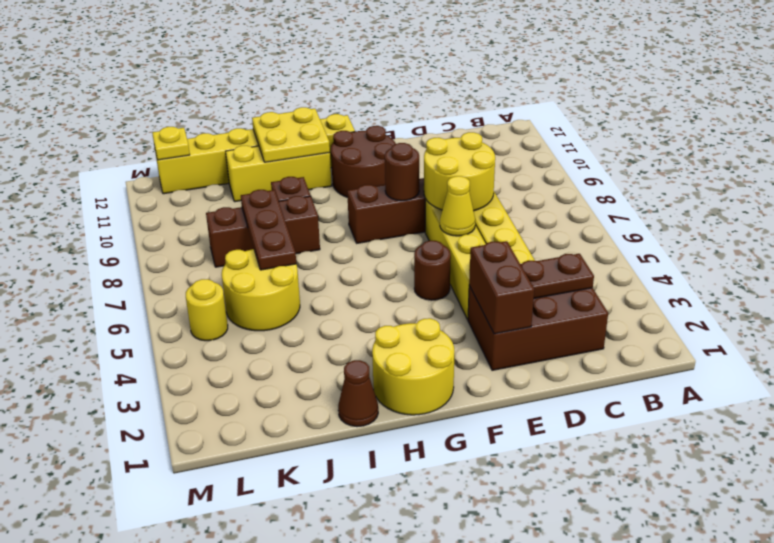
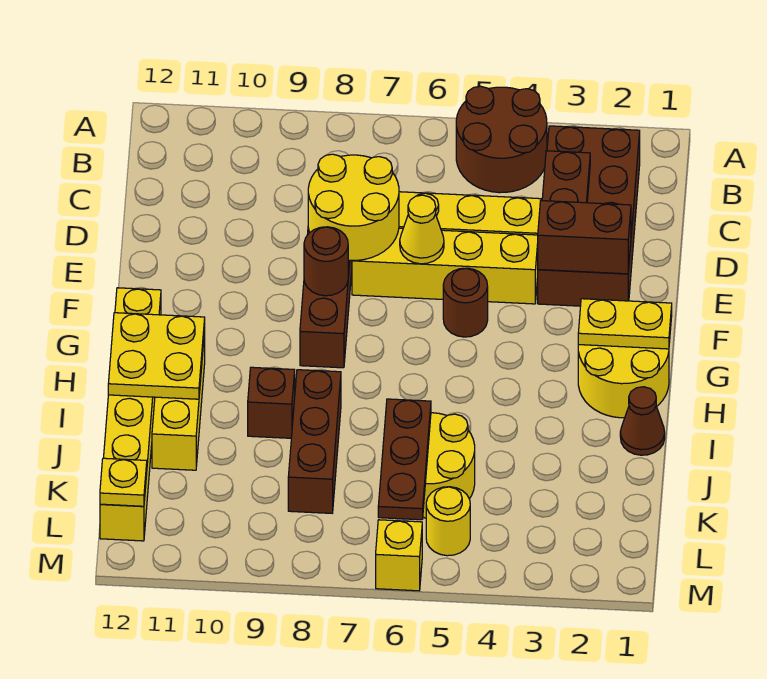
brown 2x3 brick [468,286,608,370] -> brown 2x4 brick [538,126,640,306]
brown 2x2 round brick [331,126,396,197] -> brown 2x2 round brick moved to [456,86,547,193]
none -> yellow 1x2 plate [578,299,672,349]
brown 1x3 plate [241,190,296,270] -> brown 1x3 plate turned to [378,399,431,520]
none -> yellow 1x1 brick [376,520,422,591]

